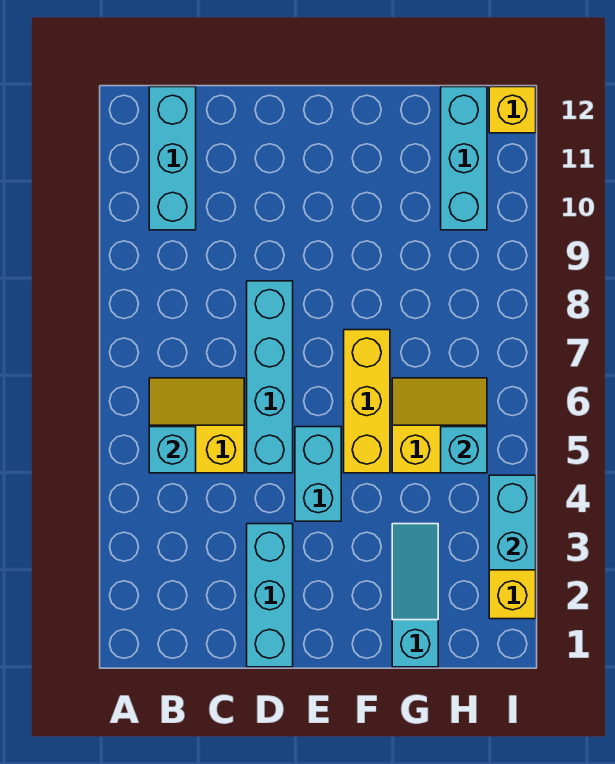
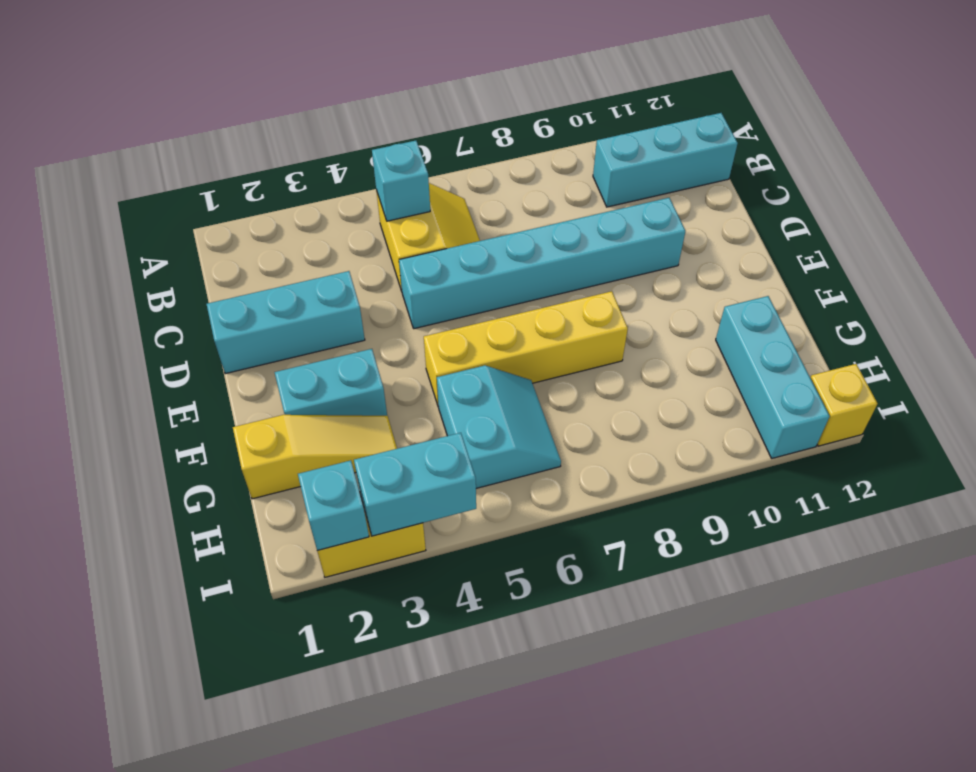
cyan 1x4 brick [247,281,293,473] -> cyan 1x6 brick [399,198,685,329]
cyan 1x2 brick [295,427,341,521] -> cyan 1x2 brick moved to [275,349,387,416]
yellow 1x3 brick [344,330,390,473] -> yellow 1x4 brick [424,291,628,407]
cyan 1x3 slope [392,524,438,667] -> yellow 1x3 slope [233,415,397,499]
yellow 2x2 slope [392,378,487,473] -> cyan 2x2 slope [437,365,561,488]
cyan 1x1 brick [441,427,487,473] -> cyan 1x1 brick moved to [298,460,369,551]
cyan 1x3 brick [441,87,487,230] -> cyan 1x3 brick turned to [716,296,830,458]

